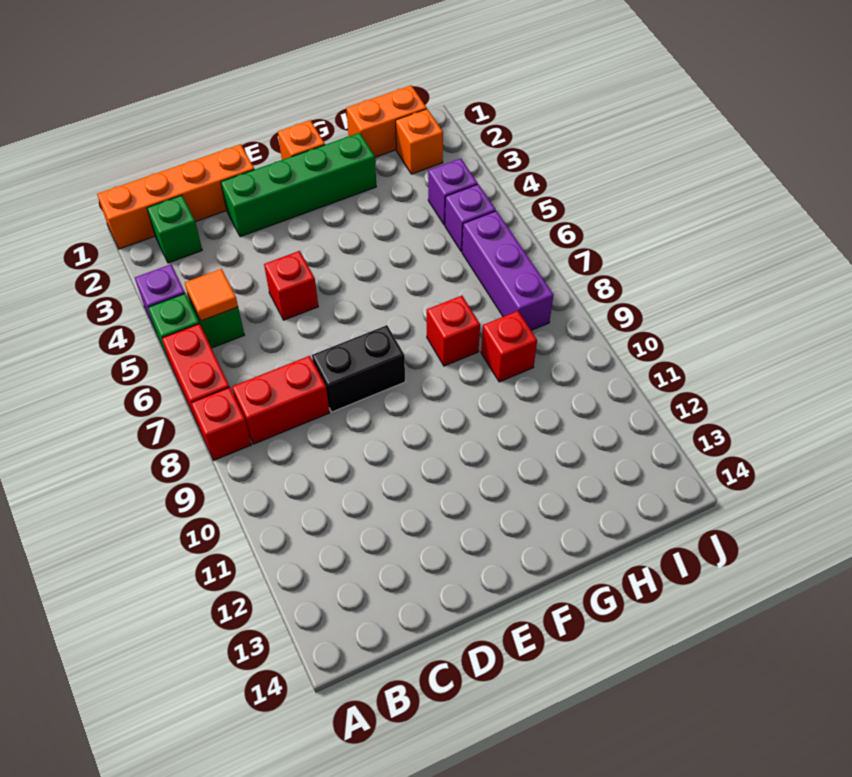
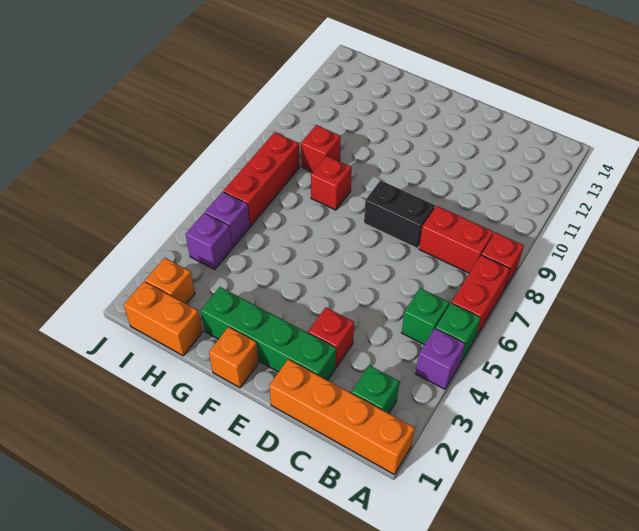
orange 1x1 tile [185,269,238,321] -> none
red 1x1 brick [264,251,318,320] -> red 1x1 brick moved to [308,307,354,367]
purple 1x3 brick [462,211,553,330] -> red 1x3 brick [223,132,300,226]

